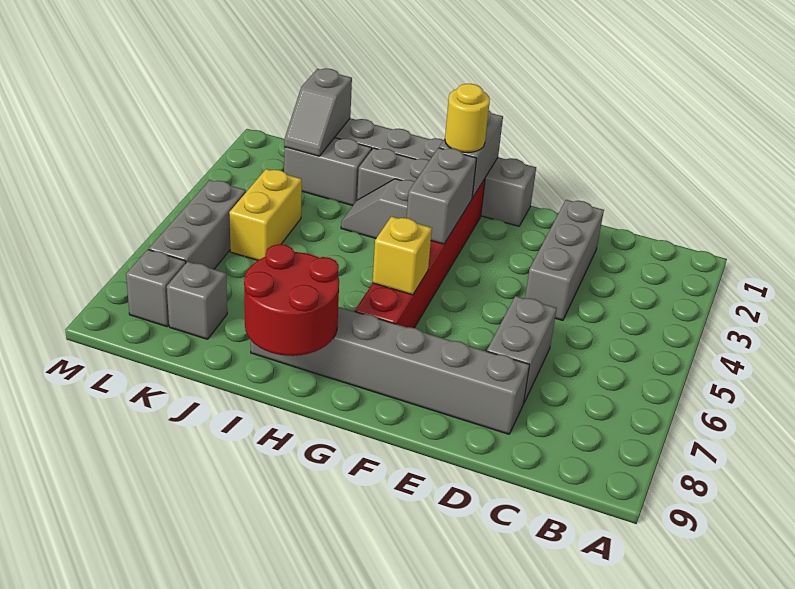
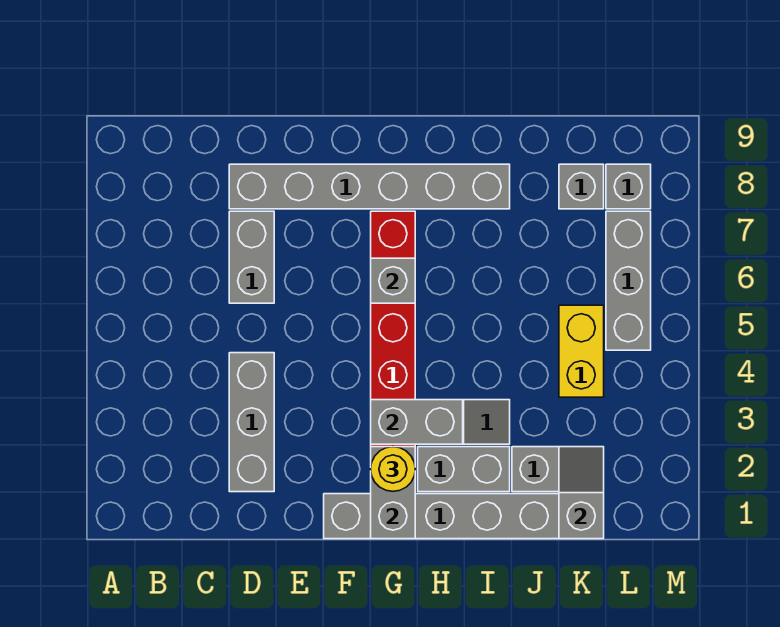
grey 1x2 brick [407,148,477,244] -> grey 1x2 brick turned to [371,400,463,444]
yellow 1x1 brick [373,216,432,295] -> grey 1x1 brick [371,258,415,303]
red 2x2 round brick [244,244,339,356] -> none

